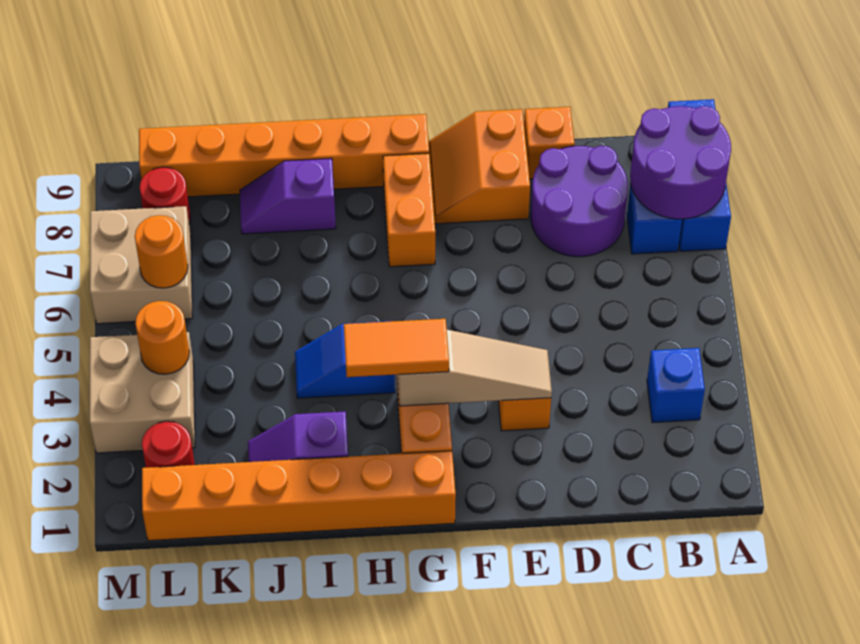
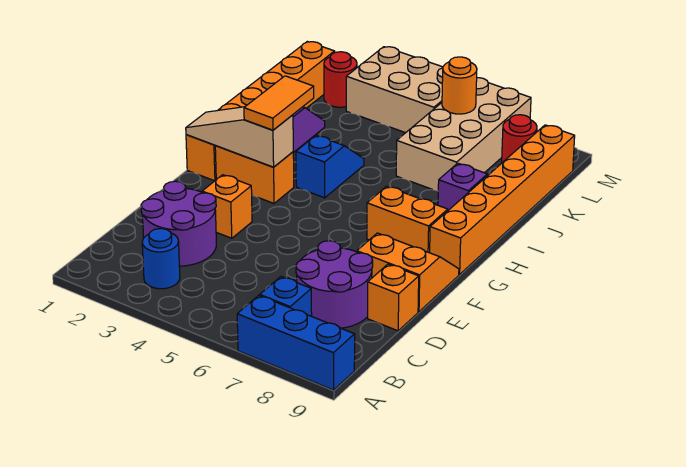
purple 2x2 round brick [630,106,731,219] -> purple 2x2 round brick moved to [141,181,216,266]
blue 1x1 brick [647,348,705,423] -> blue 1x1 round brick [142,228,180,289]
tan 1x3 slope [398,330,552,406] -> tan 1x3 slope turned to [186,107,293,167]
tan 2x2 brick [90,332,195,453] -> tan 2x3 brick [346,47,443,133]
orange 1x1 round brick [135,301,189,374] -> none
tan 2x2 brick [90,206,193,324] -> tan 2x4 brick [396,78,531,191]

